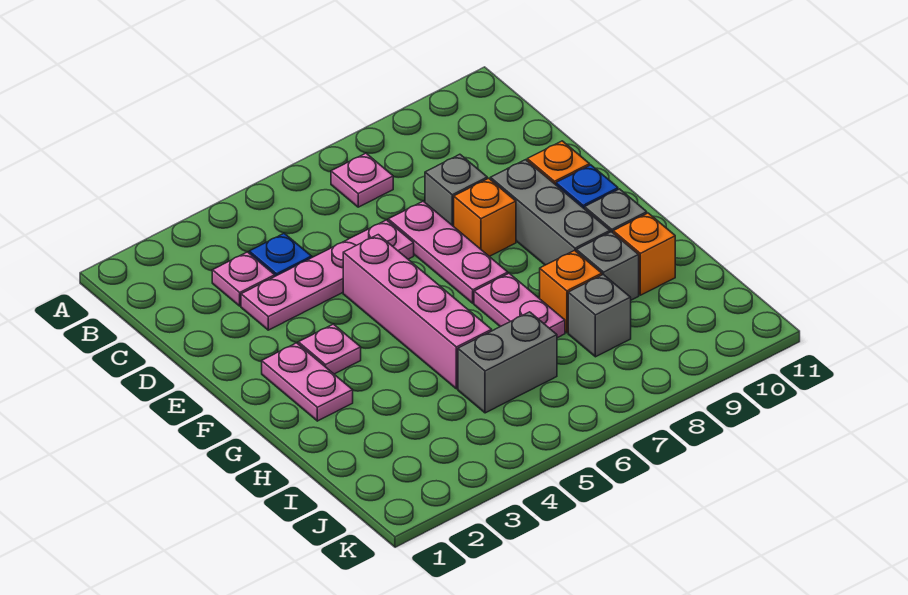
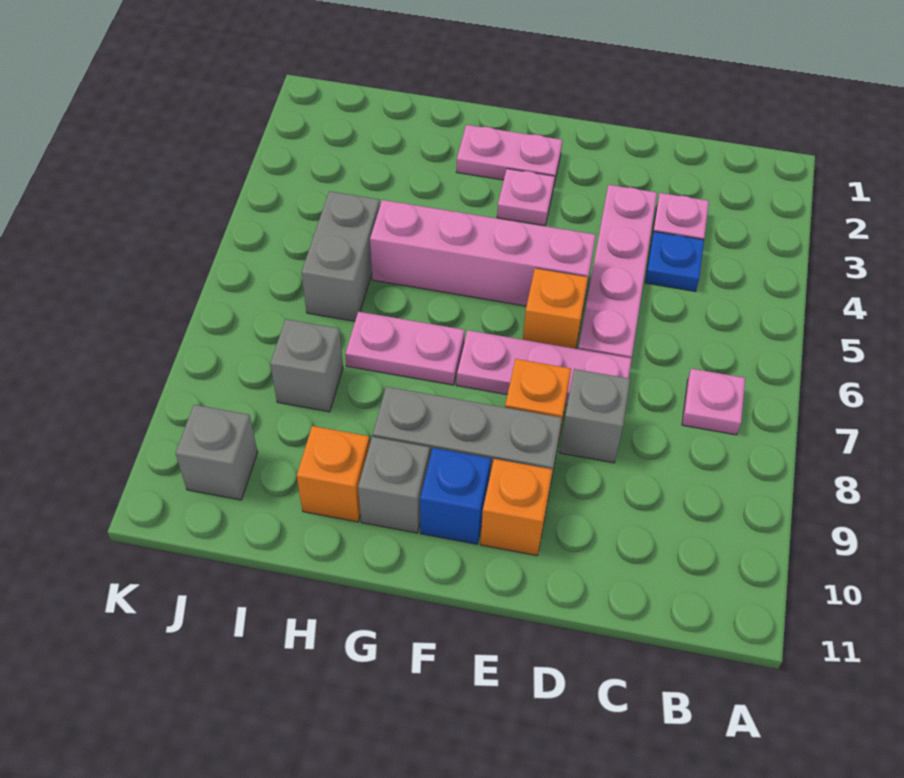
orange 1x1 brick [540,251,602,333] -> orange 1x1 brick moved to [523,268,588,349]
grey 1x1 brick [576,232,639,300] -> grey 1x1 brick moved to [176,405,258,500]

